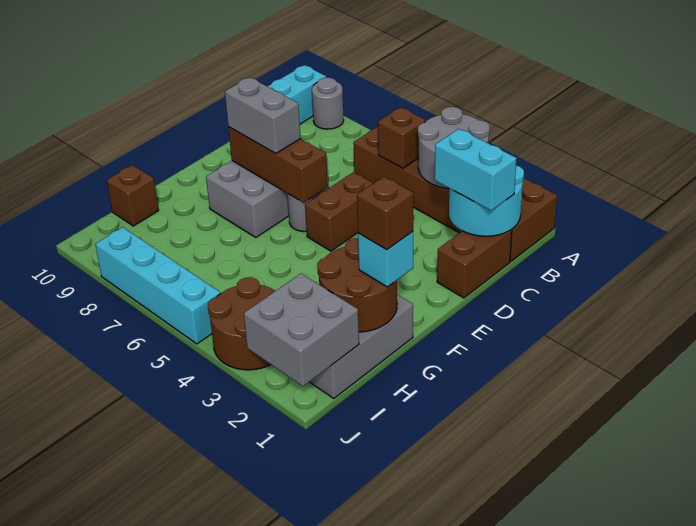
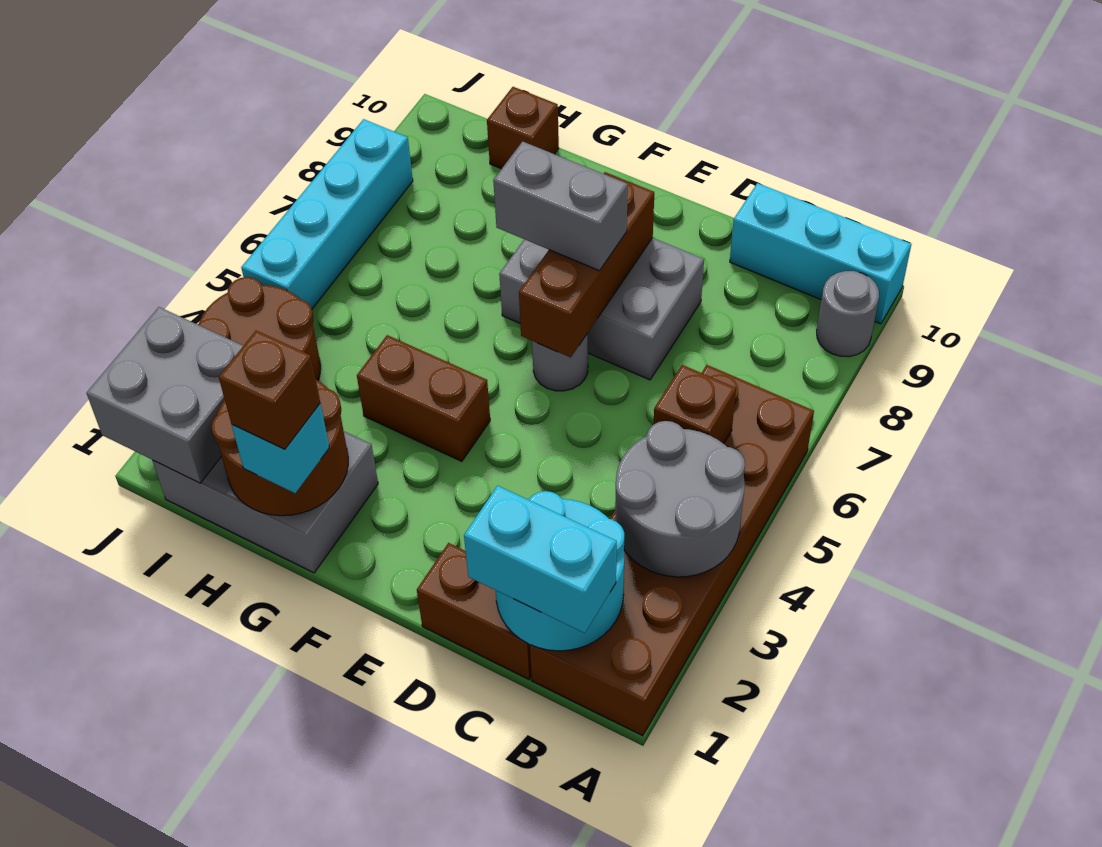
cyan 1x2 brick [435,129,517,210] -> cyan 1x2 brick turned to [464,486,617,633]
brown 1x2 brick [305,172,373,251] -> brown 1x2 brick moved to [357,335,490,461]
grey 1x2 brick [225,77,301,154] -> grey 1x2 brick turned to [493,141,628,271]

